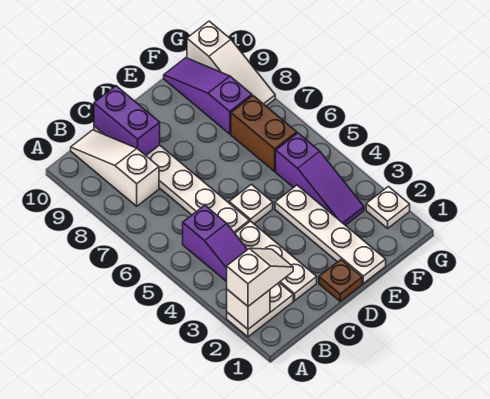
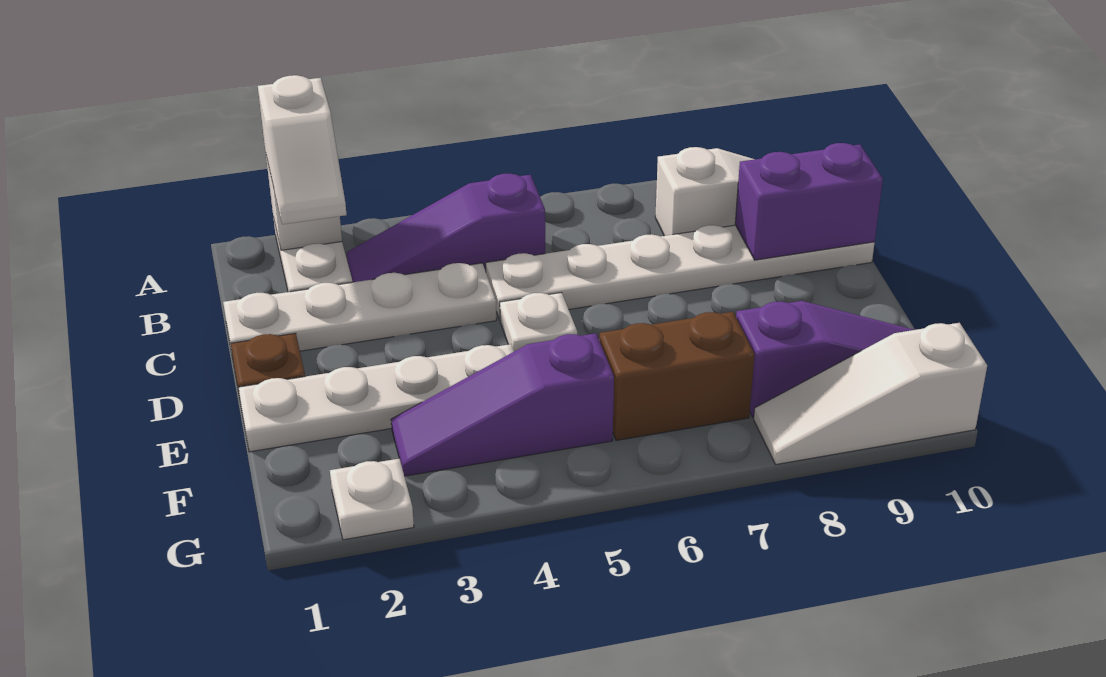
white 1x3 plate [235,221,317,301] -> white 1x4 plate [223,263,496,352]

